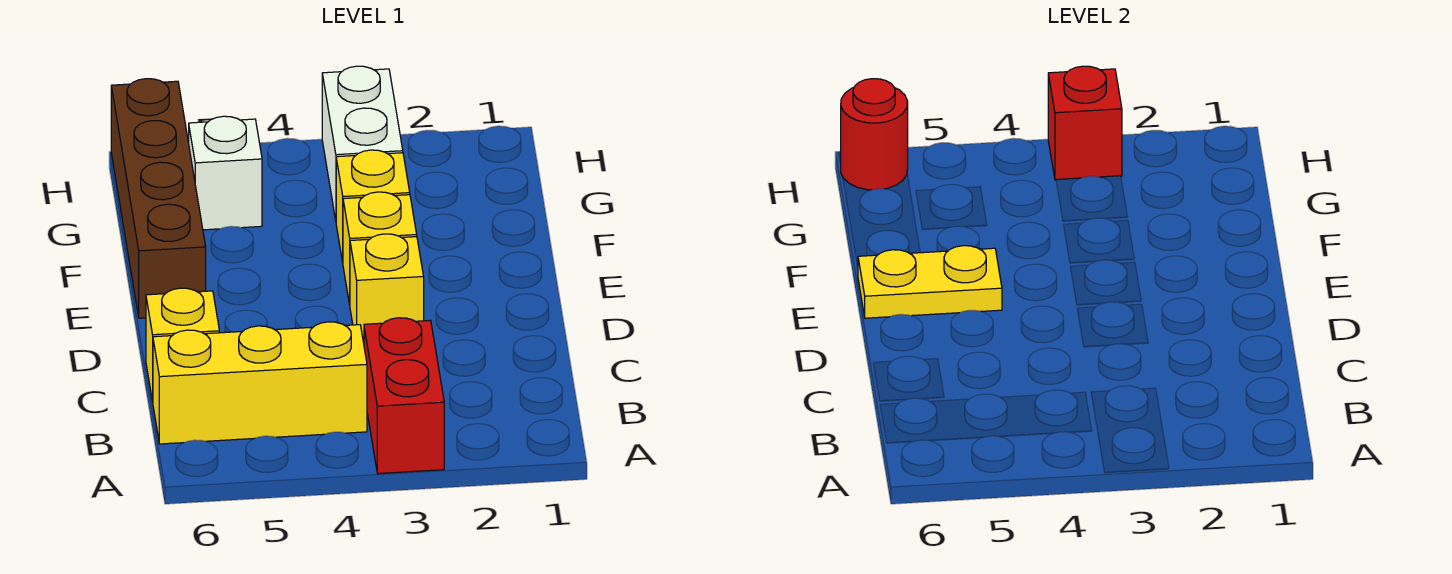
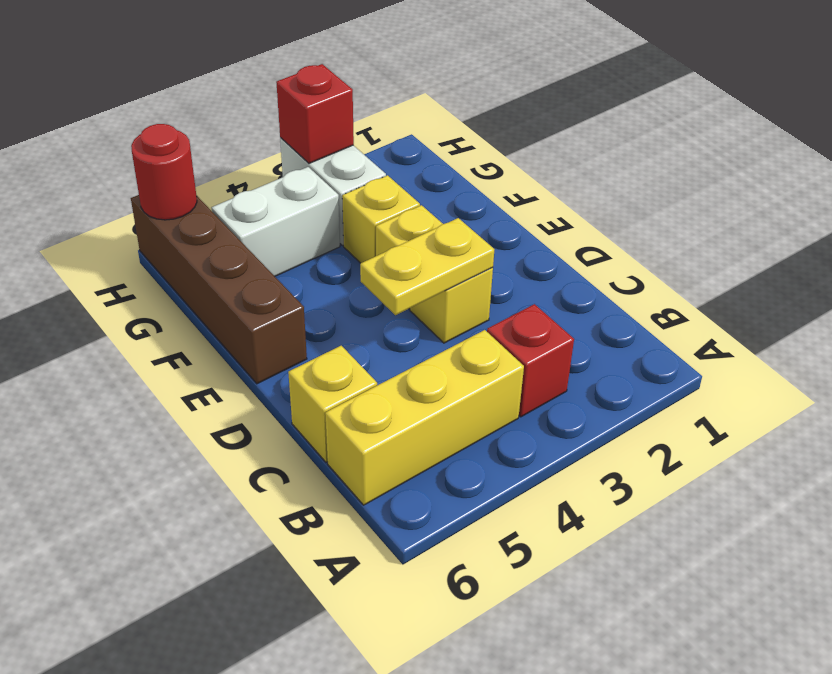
red 1x2 brick [364,318,444,474] -> red 1x1 brick [487,304,574,417]
yellow 1x2 plate [858,246,1002,318] -> yellow 1x2 plate moved to [360,218,494,315]
white 1x1 brick [189,116,262,230] -> white 1x2 brick [212,167,340,276]

